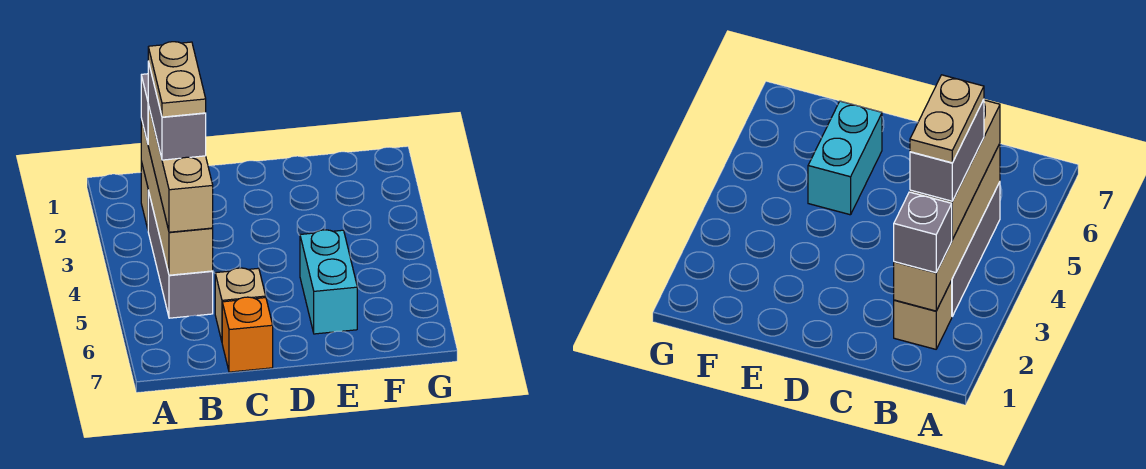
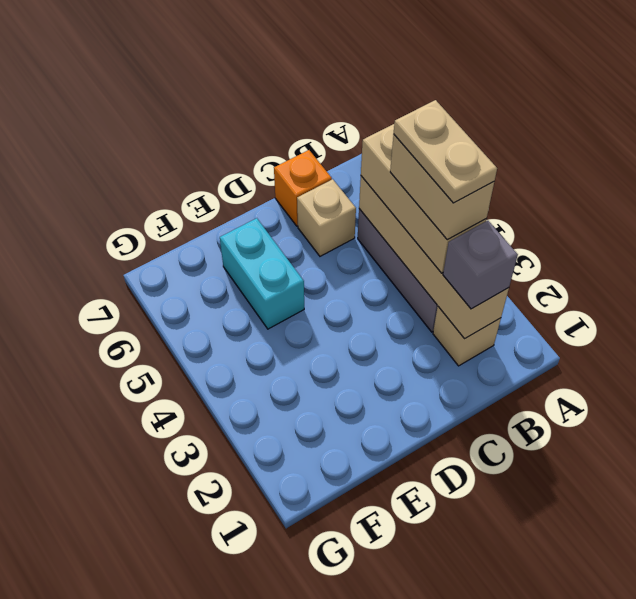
grey 1x2 brick [148,62,206,160] -> tan 1x2 brick [390,134,494,240]

